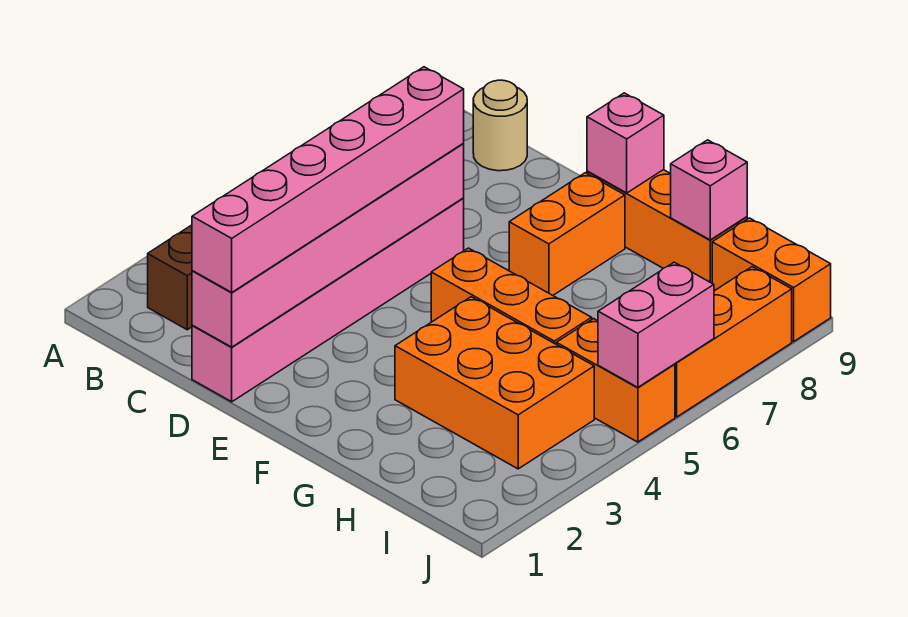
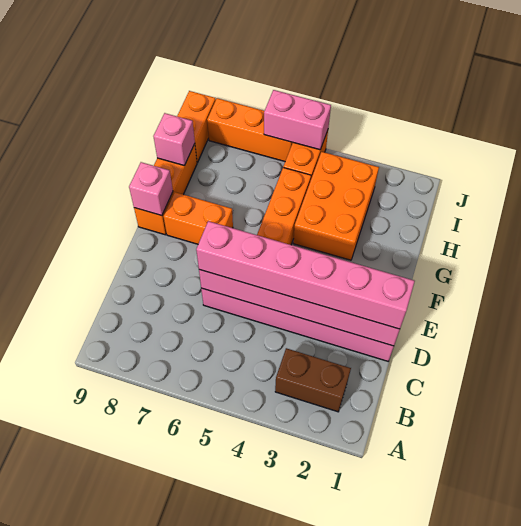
tan 1x1 round brick [473,80,527,171] -> none

